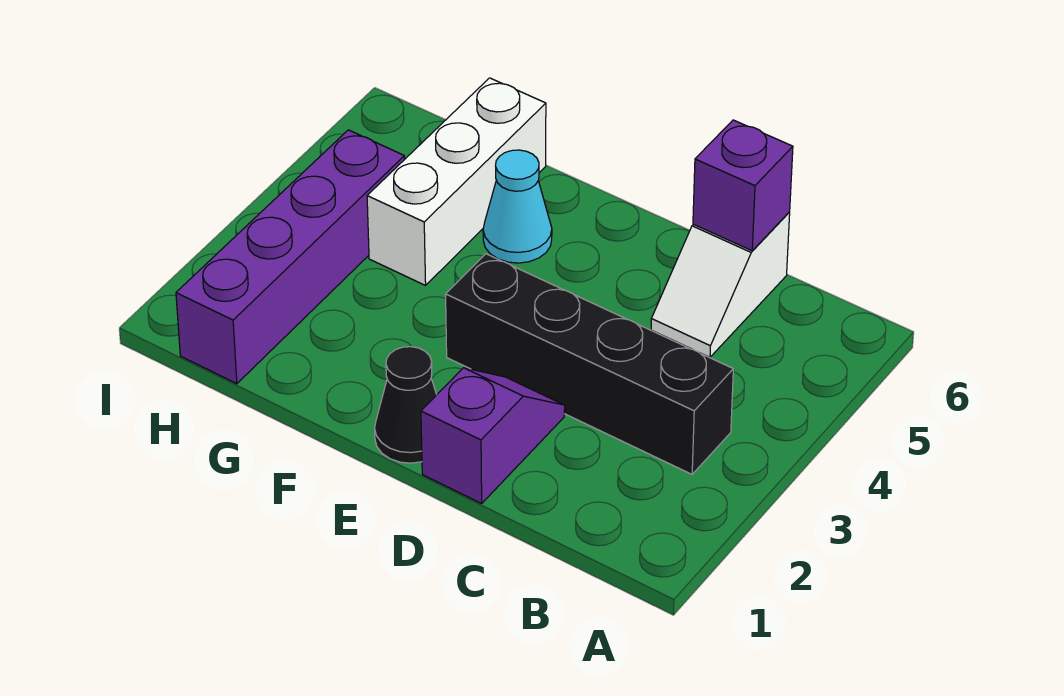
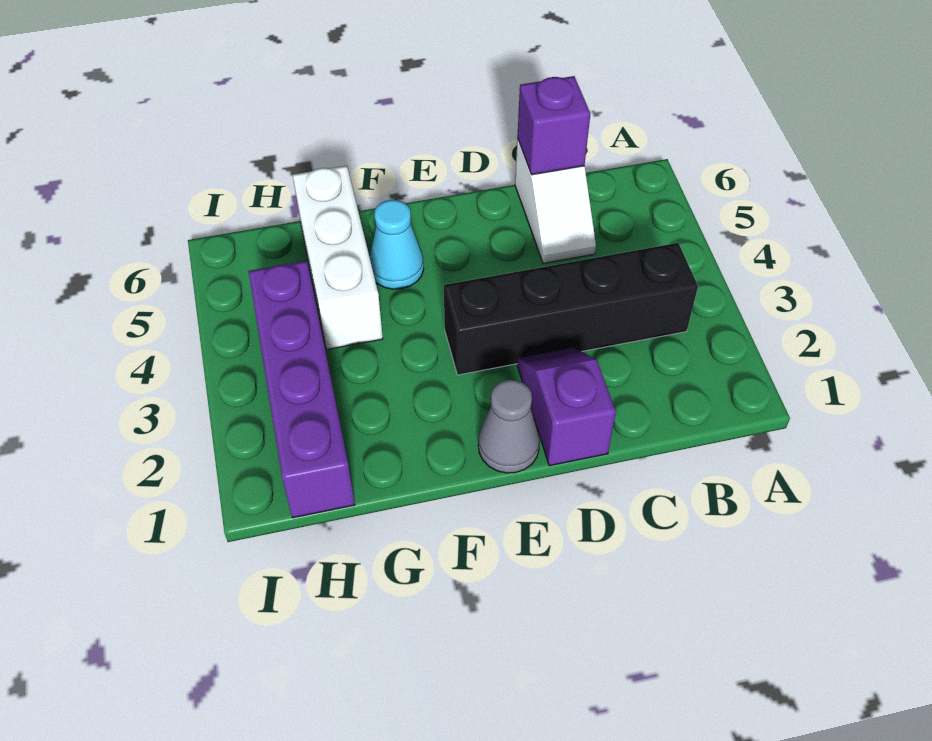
black 1x1 cone [375,347,437,463] -> grey 1x1 cone [478,380,540,473]

